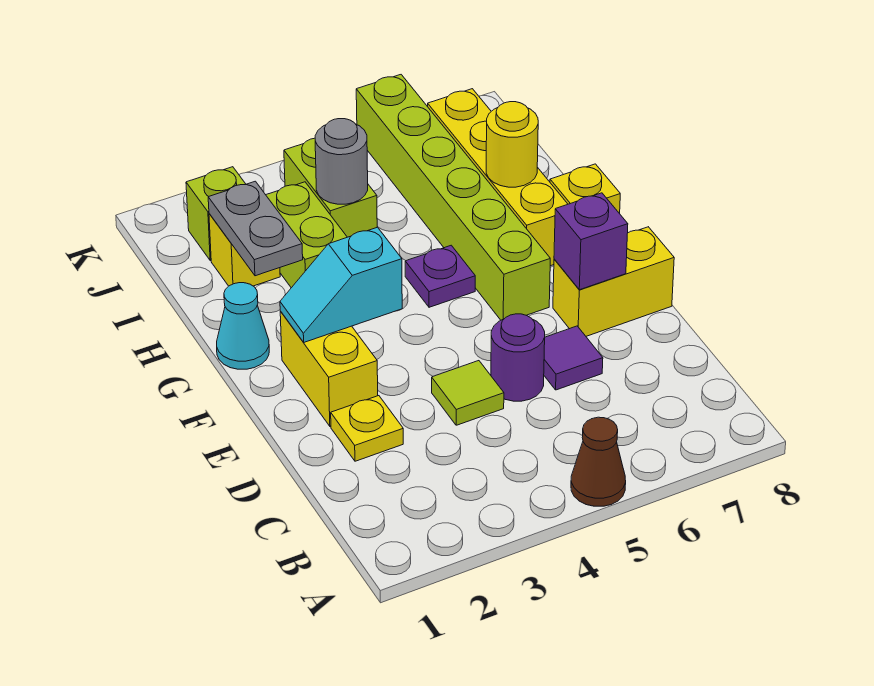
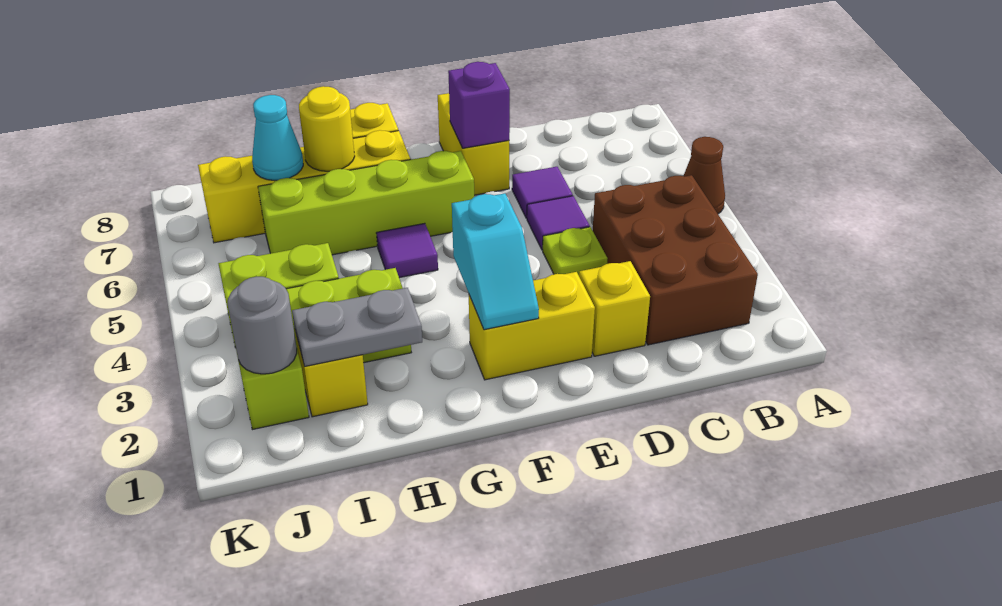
none -> brown 2x3 brick [593,175,758,345]
yellow 1x1 plate [331,396,403,461] -> yellow 1x1 brick [579,261,650,356]
lime 1x1 tile [432,361,504,425] -> lime 1x1 plate [543,227,608,275]
purple 1x1 round brick [491,314,545,401] -> purple 1x1 tile [527,196,590,250]
lime 1x6 brick [356,75,550,320] -> lime 1x4 brick [258,151,474,255]
cyan 1x1 cone [217,283,269,369] -> cyan 1x1 cone moved to [252,95,303,181]
purple 1x1 plate [405,245,475,307] -> purple 1x1 tile [377,223,438,278]
grey 1x1 round brick [315,119,368,204] -> grey 1x1 round brick moved to [228,277,297,374]

